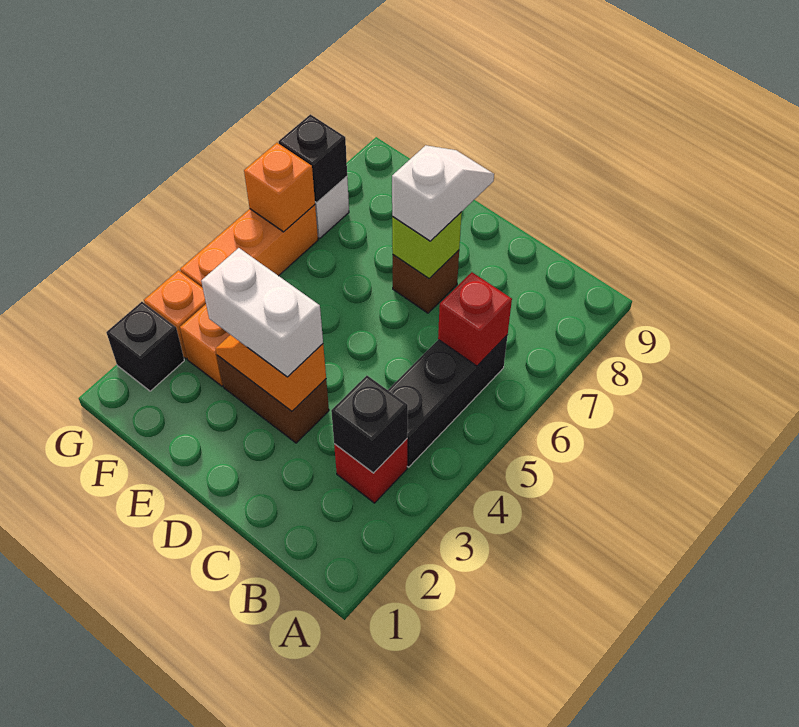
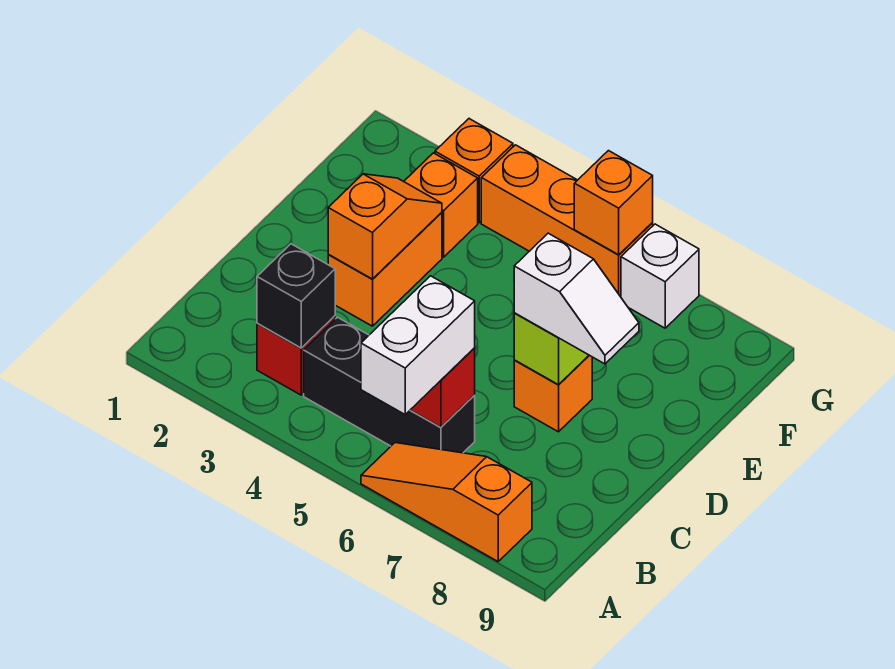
none -> orange 1x3 slope [361,443,532,561]
brown 1x2 brick [217,355,329,443] -> orange 1x2 brick [328,212,442,326]
white 1x2 brick [201,248,323,377] -> white 1x2 brick moved to [361,276,475,414]
brown 1x1 brick [393,250,459,313] -> orange 1x1 brick [514,355,592,432]
black 1x1 brick [106,302,184,391] -> none
black 1x1 brick [279,114,347,203] -> none

